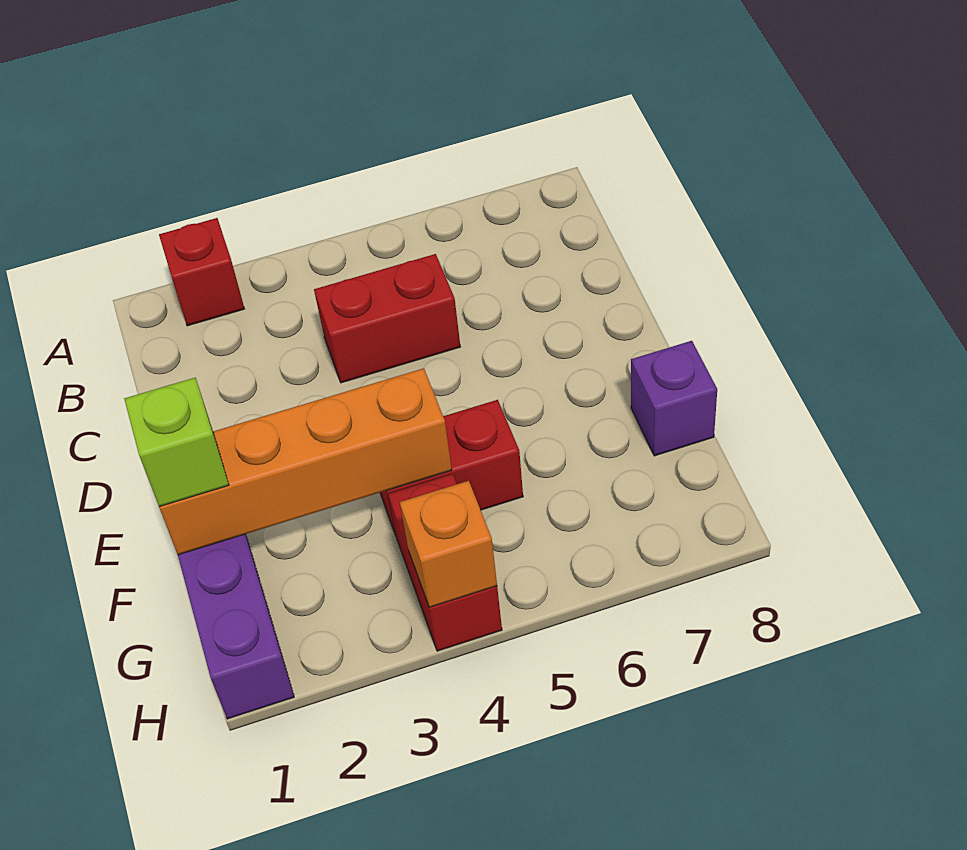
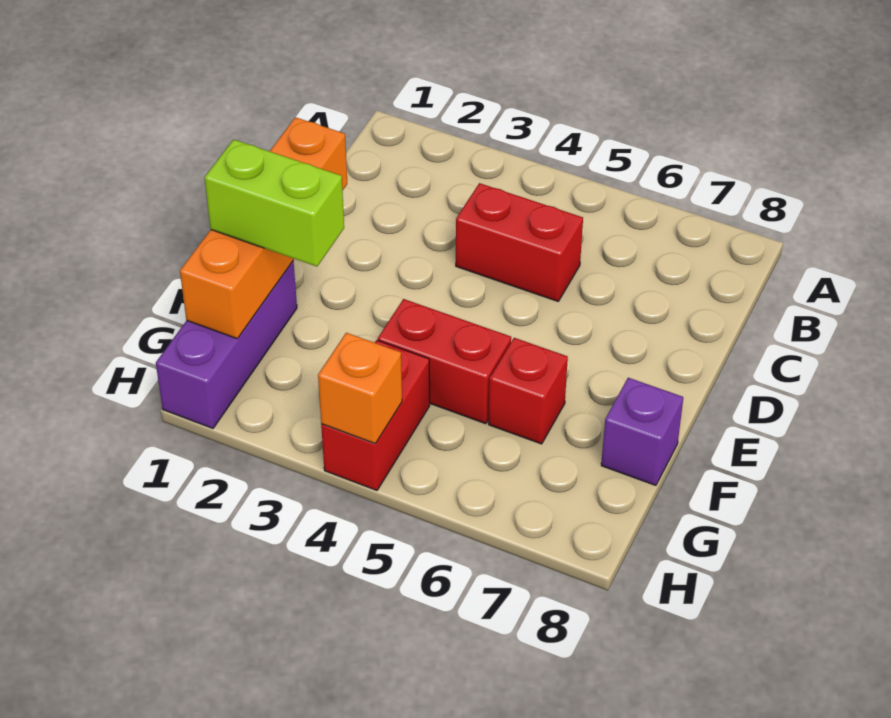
red 1x1 brick [159,218,244,326] -> red 1x1 brick moved to [489,338,568,444]
orange 1x4 brick [159,368,452,555] -> orange 1x4 brick turned to [180,117,347,339]
lime 1x1 brick [124,378,229,507] -> lime 1x2 brick [204,139,344,267]

